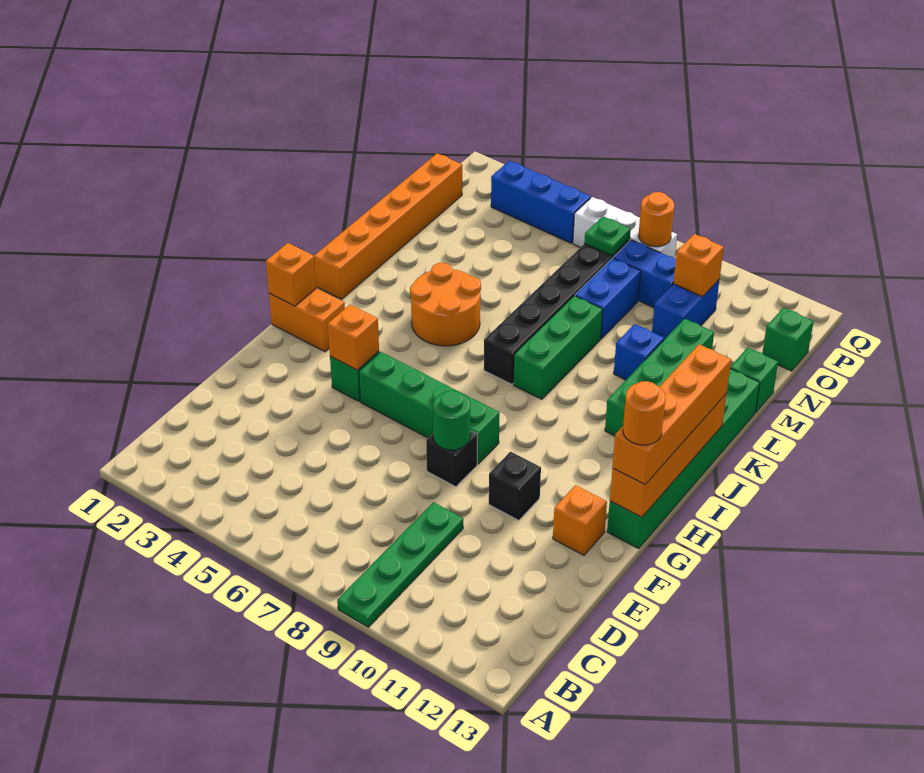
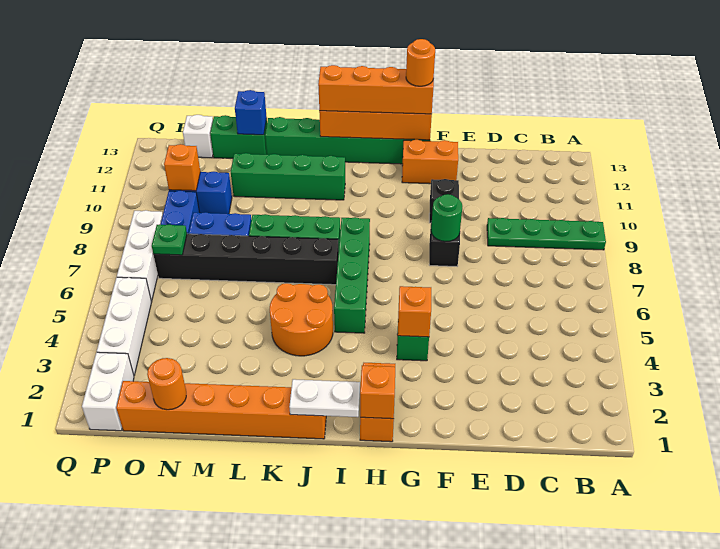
orange 1x1 brick [553,485,607,555] -> orange 1x2 brick [402,140,458,184]
green 1x4 brick [359,352,500,464] -> green 1x4 brick moved to [334,217,370,333]
none -> white 1x2 plate [289,379,360,417]
blue 1x1 brick [614,324,664,380] -> blue 1x1 brick moved to [235,90,267,135]
green 1x1 brick [730,348,778,412] -> green 1x2 brick [210,115,267,158]
green 1x1 brick [762,308,814,371] -> white 1x1 brick [183,115,213,158]
none -> white 1x2 brick [82,352,134,431]
blue 1x3 brick [491,161,591,243] -> white 1x3 brick [97,277,151,375]
orange 1x1 round brick [638,192,674,247] -> orange 1x1 round brick moved to [147,358,186,410]

